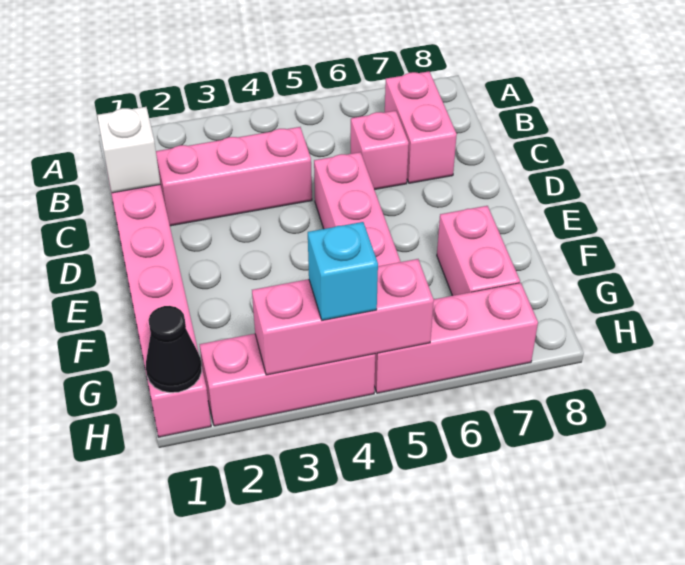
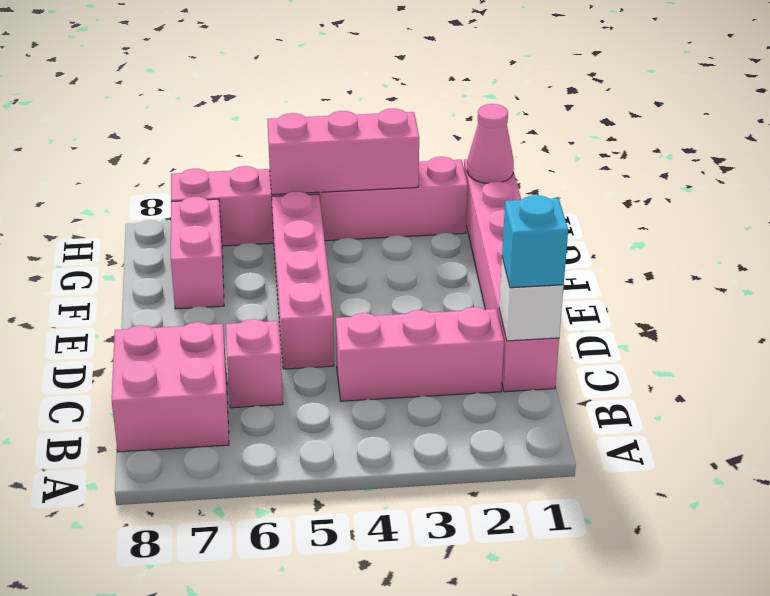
pink 1x2 brick [385,71,457,183] -> pink 2x2 brick [112,322,229,452]
black 1x1 cone [146,306,202,393] -> pink 1x1 cone [467,104,514,183]
cyan 1x1 brick [308,222,378,320] -> cyan 1x1 brick moved to [502,195,568,288]

